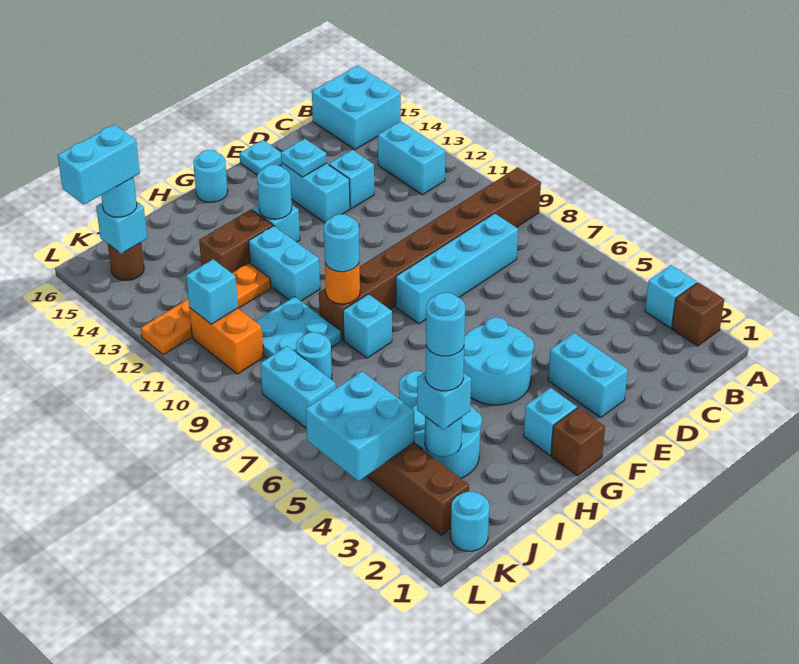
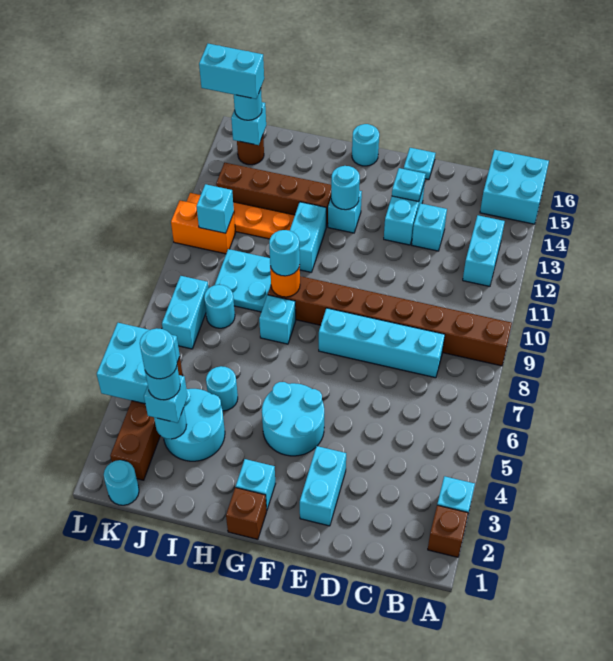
brown 1x2 brick [199,210,273,273] -> brown 1x4 brick [216,163,331,227]
orange 1x2 brick [189,308,264,374] -> orange 1x2 brick turned to [171,201,236,254]

